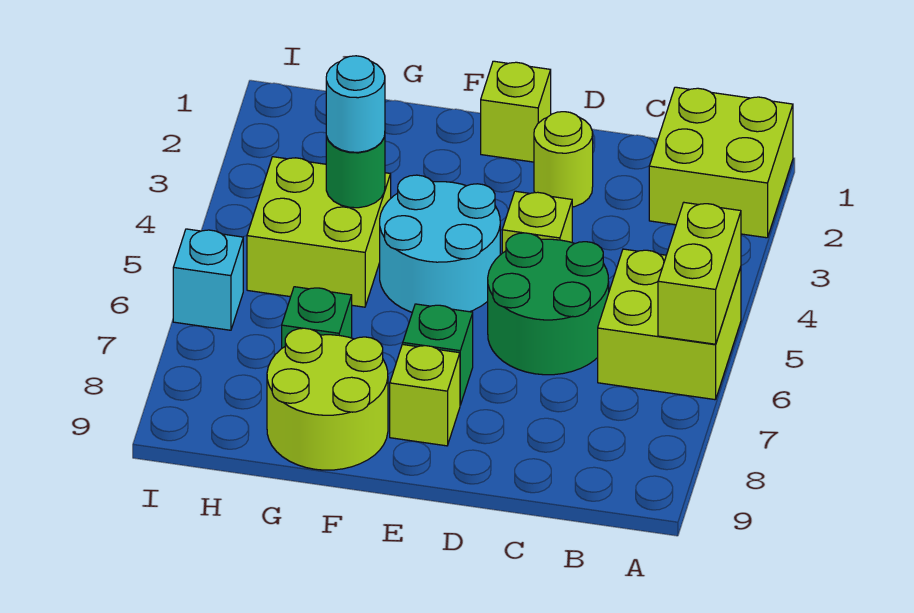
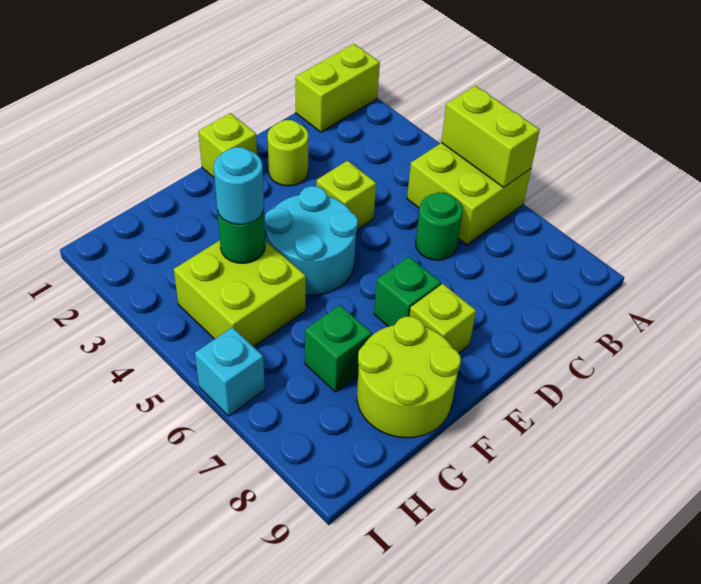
lime 2x2 brick [649,87,793,238] -> lime 1x2 brick [296,44,380,132]
green 2x2 round brick [488,233,609,375] -> green 1x1 round brick [416,192,463,260]

